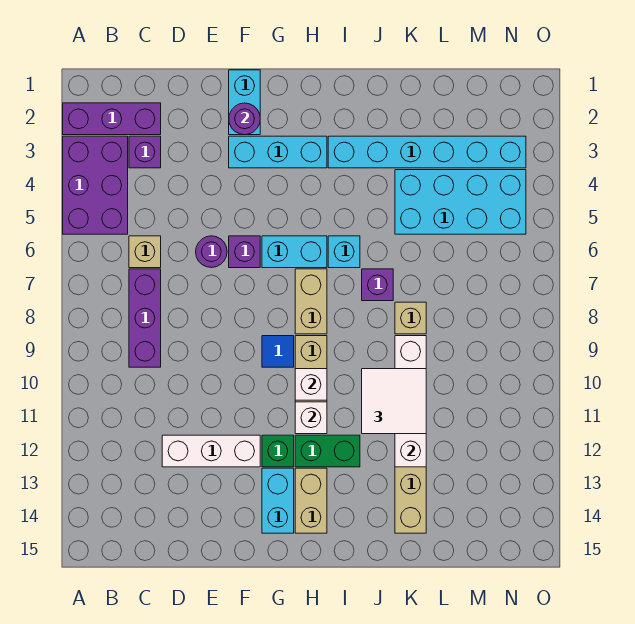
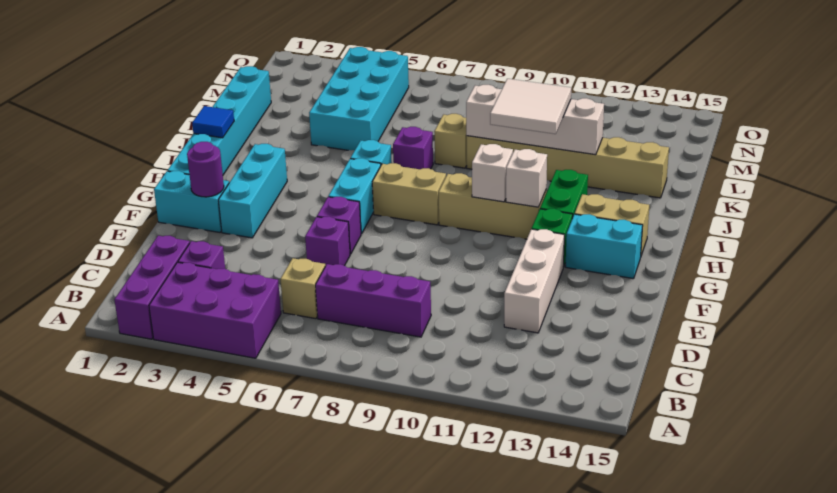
purple 1x1 round brick [196,236,227,268] -> purple 1x1 brick [305,217,350,266]
blue 1x1 tile [262,336,294,367] -> blue 1x1 tile moved to [192,106,234,138]
cyan 1x6 brick [328,136,526,168] -> cyan 1x6 brick moved to [168,66,271,175]

